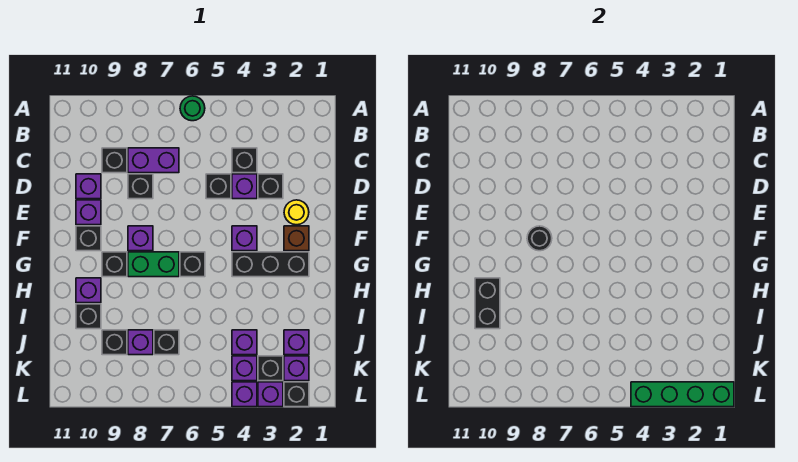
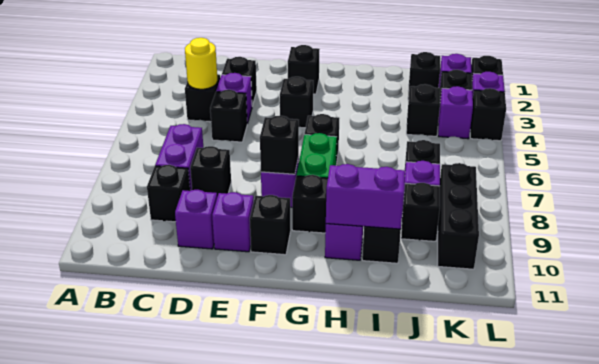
green 1x1 round brick [180,96,205,121] -> none
yellow 1x1 round brick [284,200,309,225] -> yellow 1x1 round brick moved to [185,38,217,89]
brown 1x1 brick [284,226,309,251] -> black 1x1 brick [288,45,320,94]
purple 1x1 brick [232,226,257,251] -> black 1x1 brick [280,77,313,128]
black 1x1 round brick [527,226,552,251] -> black 1x1 brick [260,116,299,174]
black 1x3 brick [232,252,309,277] -> black 1x3 brick moved to [438,163,479,269]
black 1x2 brick [475,278,500,329] -> purple 1x2 brick [326,164,405,229]
purple 1x1 brick [284,330,309,355] -> black 1x1 brick [408,52,440,100]
purple 1x1 brick [232,330,257,355] -> black 1x1 brick [406,84,440,136]
green 1x4 brick [631,382,734,407] -> none
purple 1x1 brick [232,382,257,407] -> black 1x1 brick [470,88,506,141]

